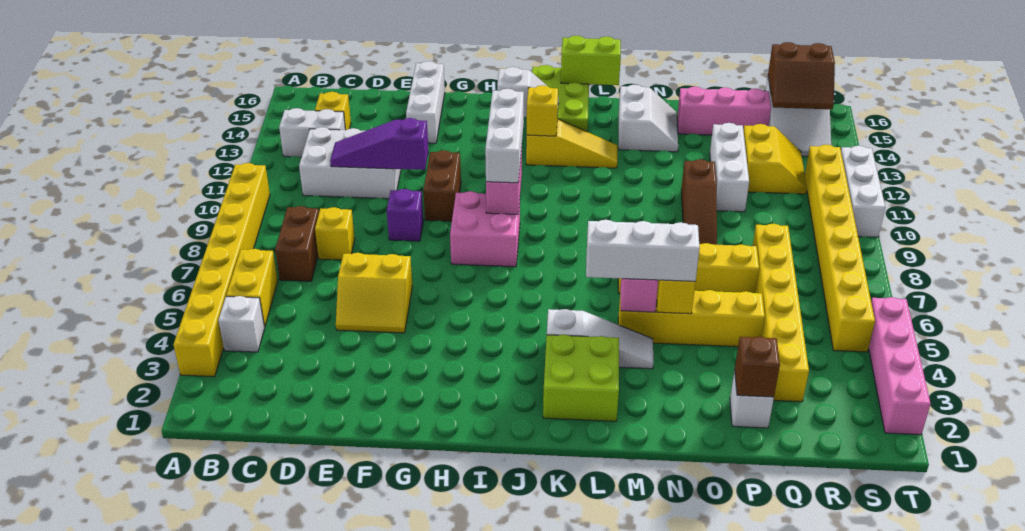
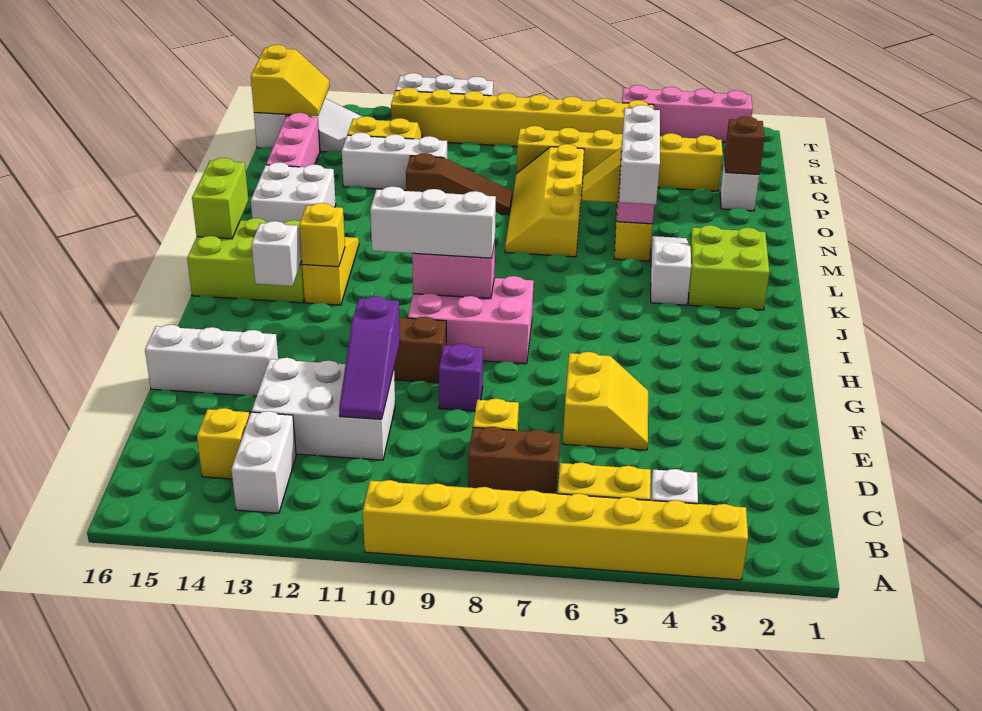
white 2x3 brick [299,127,401,199] -> white 2x3 brick turned to [252,358,395,460]
pink 2x2 brick [450,191,520,267] -> pink 2x3 brick [408,276,534,364]
white 2x2 slope [619,85,678,152] -> white 2x2 brick [251,162,336,223]
brown 2x2 slope [768,42,835,109] -> yellow 2x2 slope [251,45,330,116]

